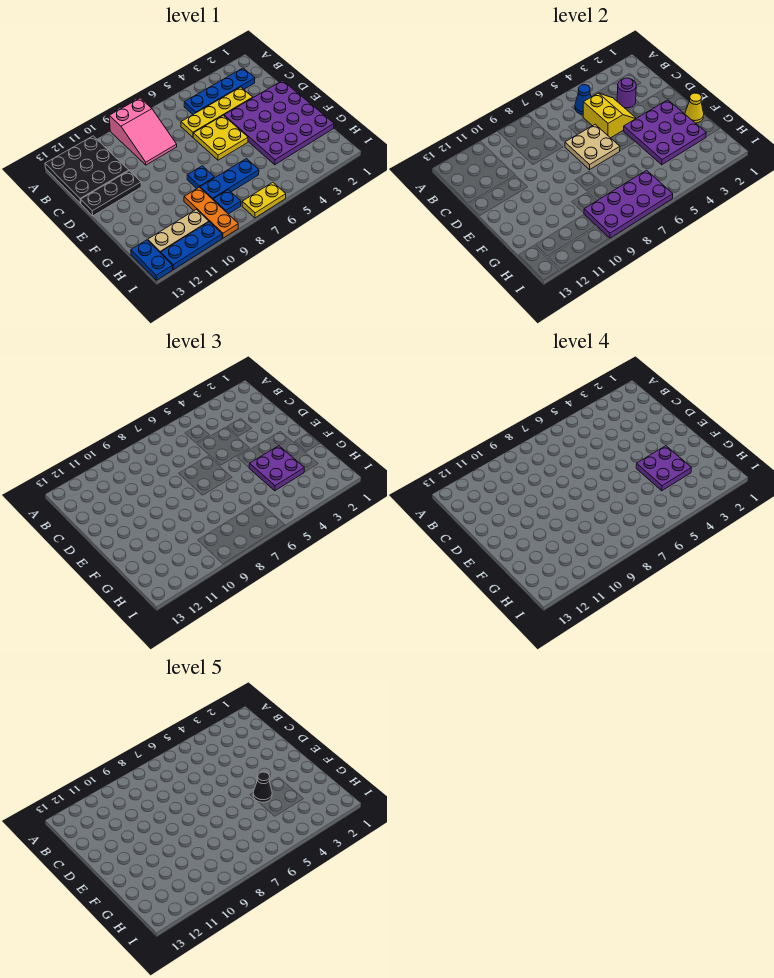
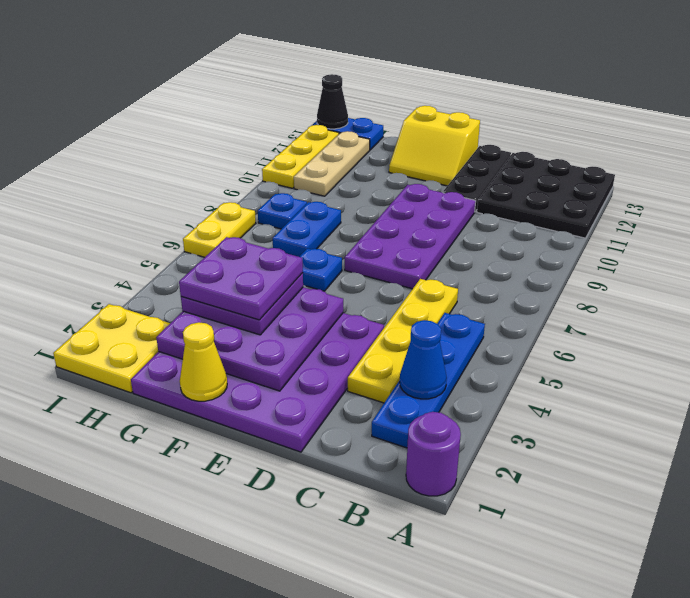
pink 2x3 slope [109,98,177,165] -> none
blue 1x1 cone [575,85,591,114] -> blue 1x1 cone moved to [400,320,447,399]
purple 1x1 round brick [617,78,636,108] -> purple 1x1 round brick moved to [406,412,461,496]
yellow 2x2 slope [583,93,636,138] -> yellow 2x2 slope moved to [389,106,480,186]
yellow 2x2 plate [193,115,248,160] -> yellow 2x2 plate moved to [53,304,170,393]
tan 2x2 plate [565,125,620,170] -> none
black 1x1 cone [253,772,272,802] -> black 1x1 cone moved to [317,74,348,129]
blue 1x1 plate [187,166,215,189] -> blue 1x1 plate moved to [300,249,342,291]
blue 1x3 plate [200,159,259,199] -> blue 1x2 plate [273,202,341,257]
orange 1x3 plate [184,187,238,238] -> none
purple 2x4 plate [584,170,673,238] -> purple 2x4 plate moved to [345,184,476,289]
blue 1x3 plate [161,222,222,270] -> yellow 1x3 plate [262,125,339,188]

